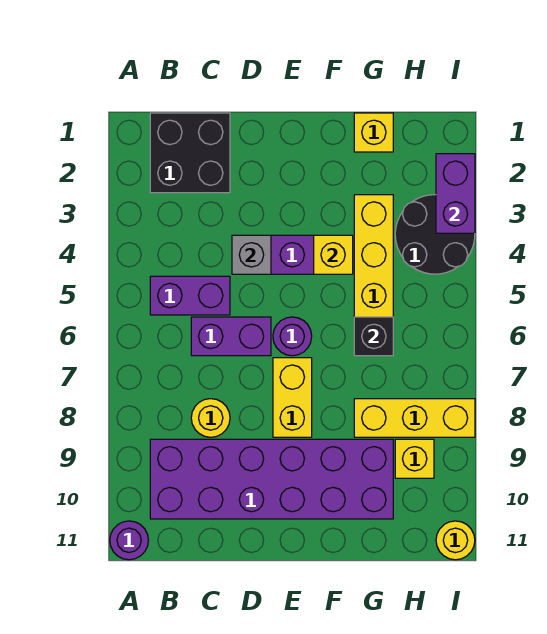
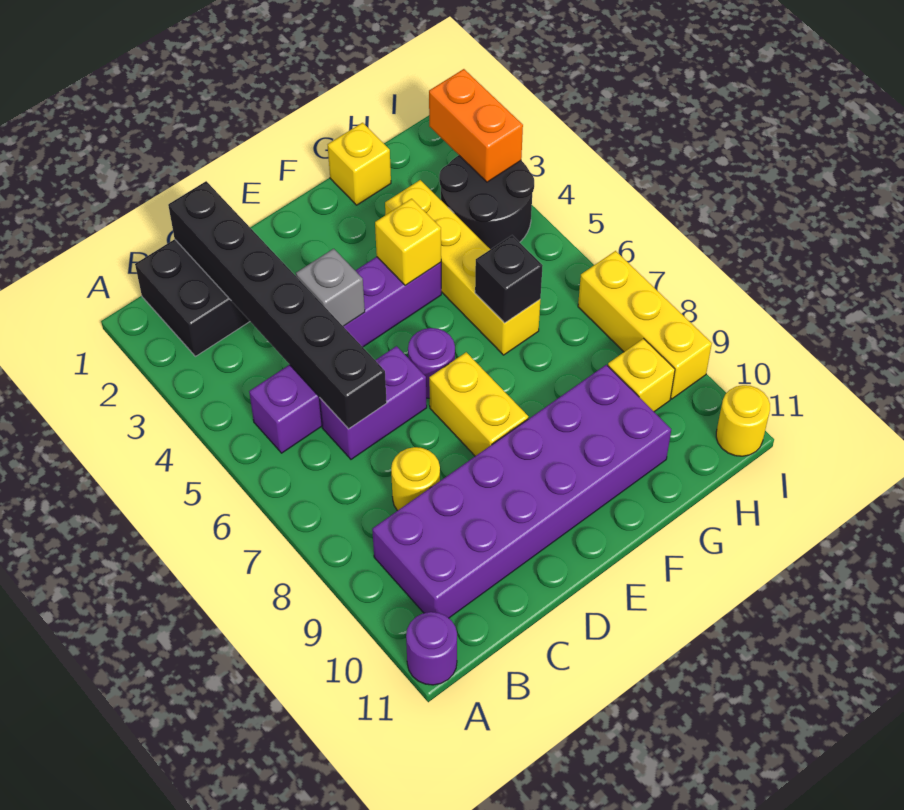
none -> black 1x6 brick [168,181,387,429]
yellow 1x3 brick [354,399,475,437] -> yellow 1x3 brick turned to [578,251,712,399]
purple 1x2 brick [436,154,475,233] -> orange 1x2 brick [429,69,523,182]

